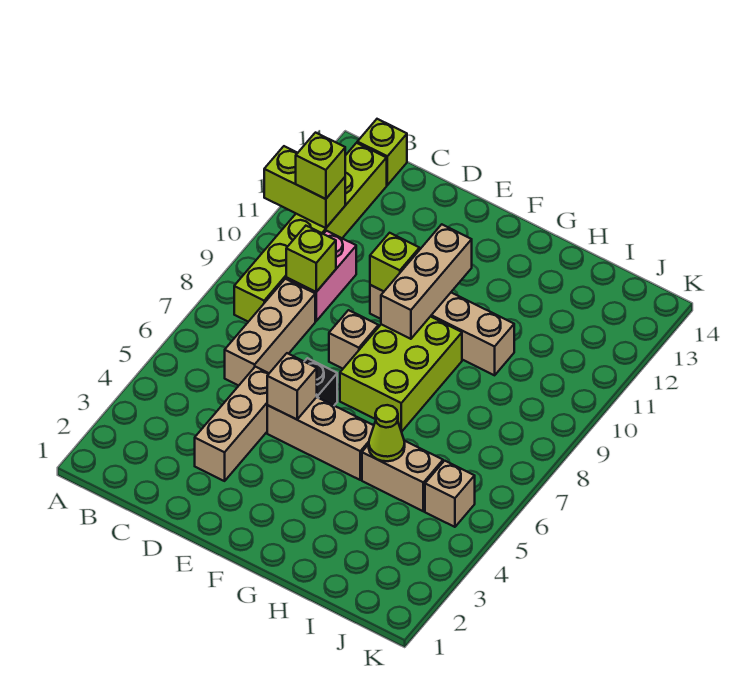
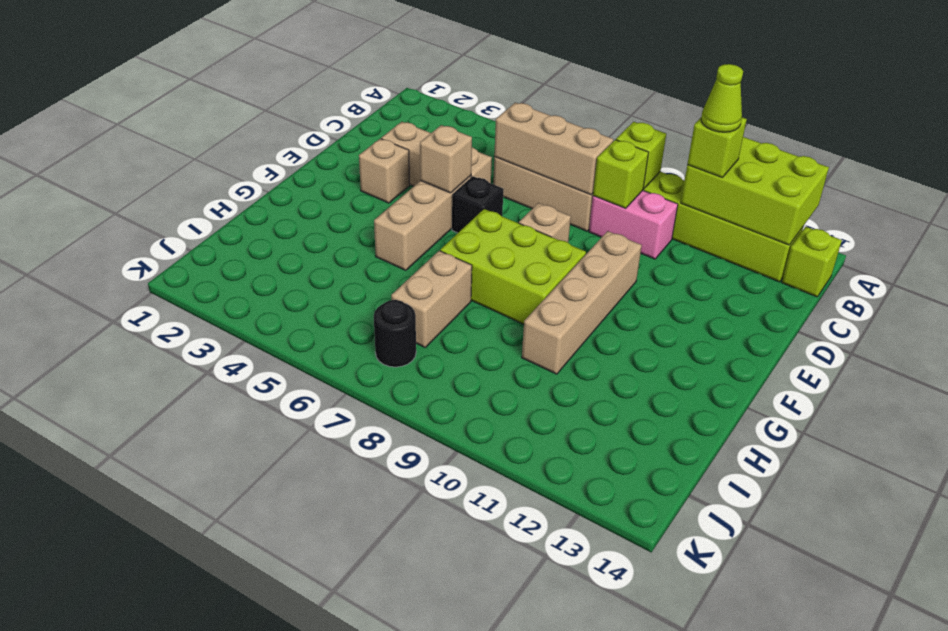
lime 1x2 brick [264,146,345,228] -> lime 2x3 brick [681,137,829,245]
lime 1x1 brick [370,233,420,291] -> lime 1x1 brick moved to [616,122,666,189]
tan 1x3 brick [381,224,472,339] -> tan 1x3 brick moved to [494,102,614,195]
tan 1x2 brick [362,441,443,511] -> tan 1x2 brick moved to [391,251,472,347]
lime 1x1 cone [369,405,405,461] -> lime 1x1 cone moved to [701,64,743,132]
tan 1x1 brick [425,461,475,527] -> tan 1x1 brick moved to [359,139,410,203]
none -> black 1x1 round brick [374,300,416,367]

